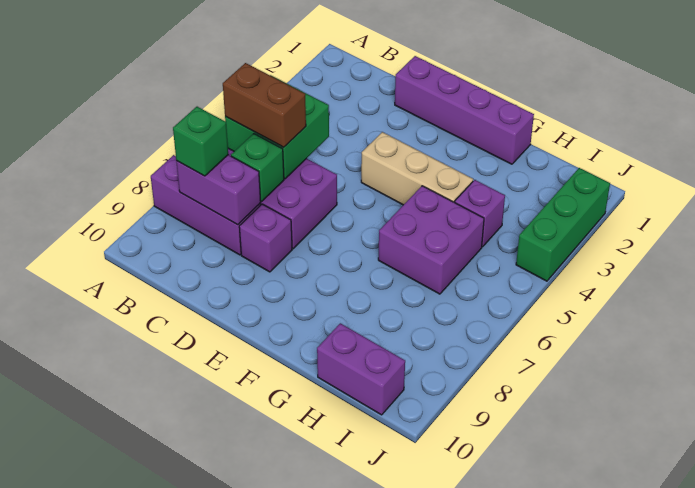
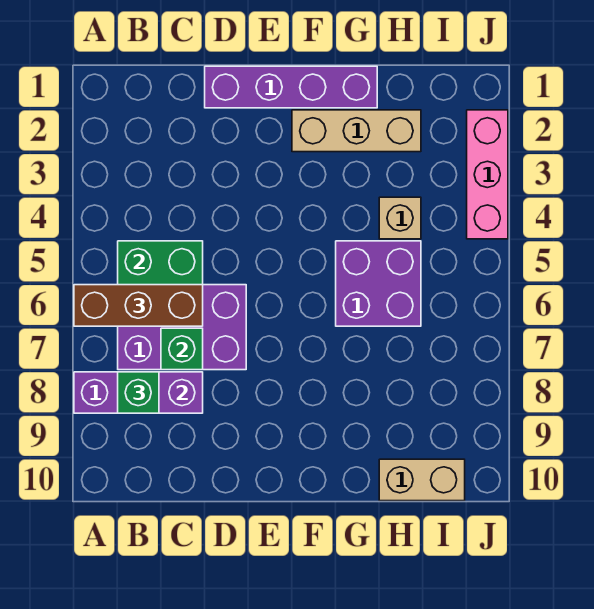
brown 1x2 brick [223,63,306,147] -> brown 1x3 brick [74,285,203,326]
purple 1x1 brick [239,204,292,272] -> none
tan 1x3 brick [361,132,473,205] -> tan 1x3 brick moved to [292,110,421,152]
purple 1x1 brick [455,180,505,247] -> tan 1x1 brick [379,197,421,239]
purple 1x2 brick [317,323,405,415] -> tan 1x2 brick [379,459,465,501]
green 1x3 brick [516,168,610,281] -> pink 1x3 brick [467,110,508,239]

